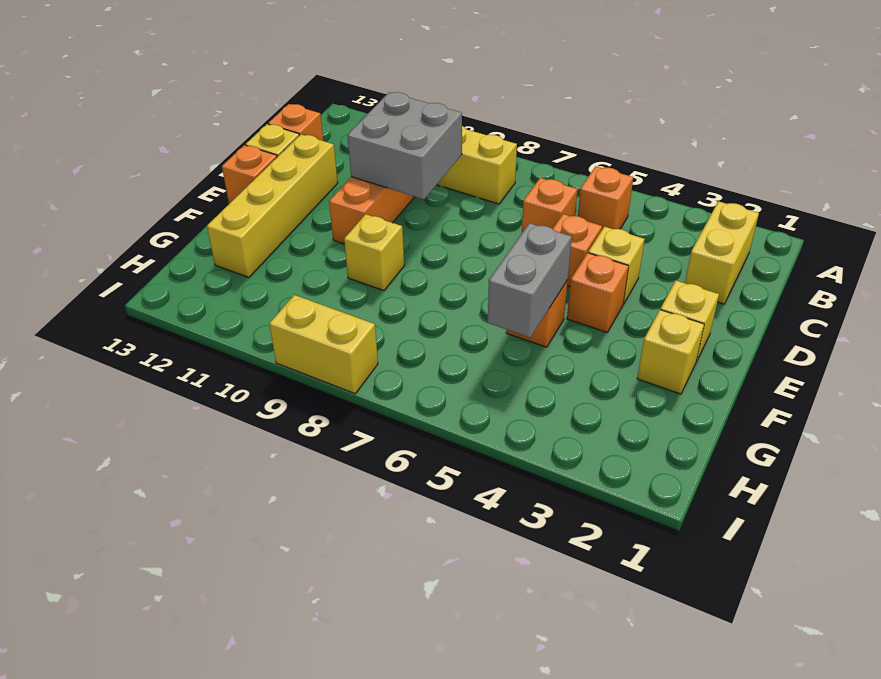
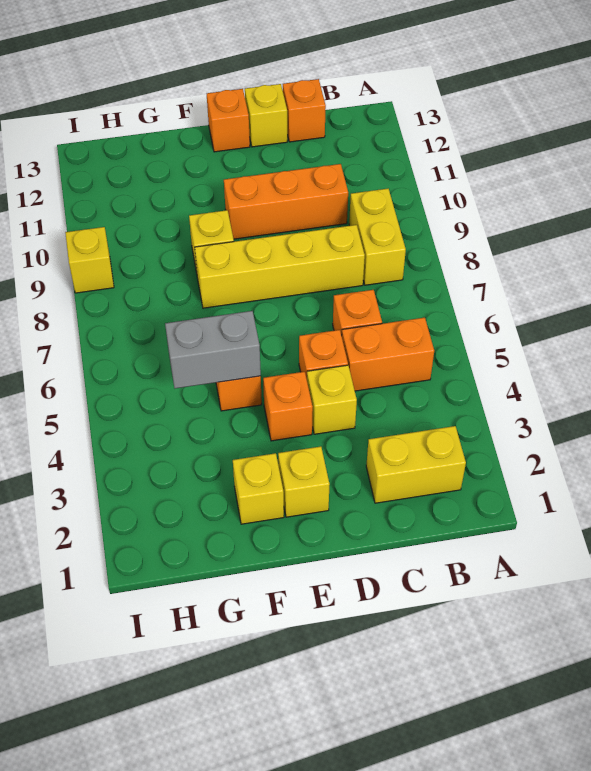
orange 1x1 brick [578,166,633,229] -> orange 1x2 brick [342,318,434,391]
grey 2x2 brick [348,92,462,199] -> none
yellow 1x4 brick [207,134,338,277] -> yellow 1x4 brick moved to [195,225,365,308]
yellow 1x2 brick [269,295,378,394] -> yellow 1x1 brick [65,227,114,293]

